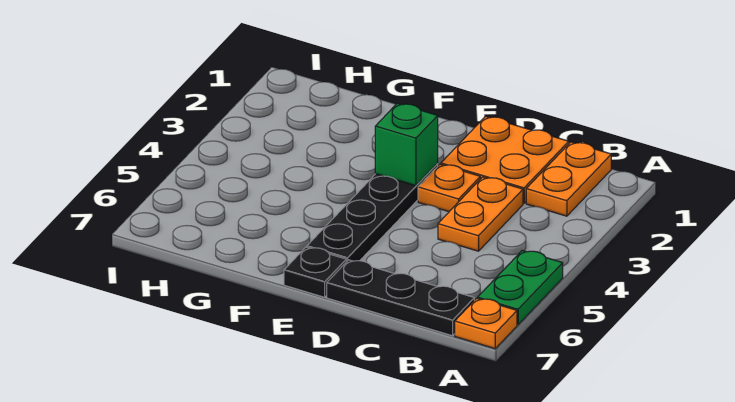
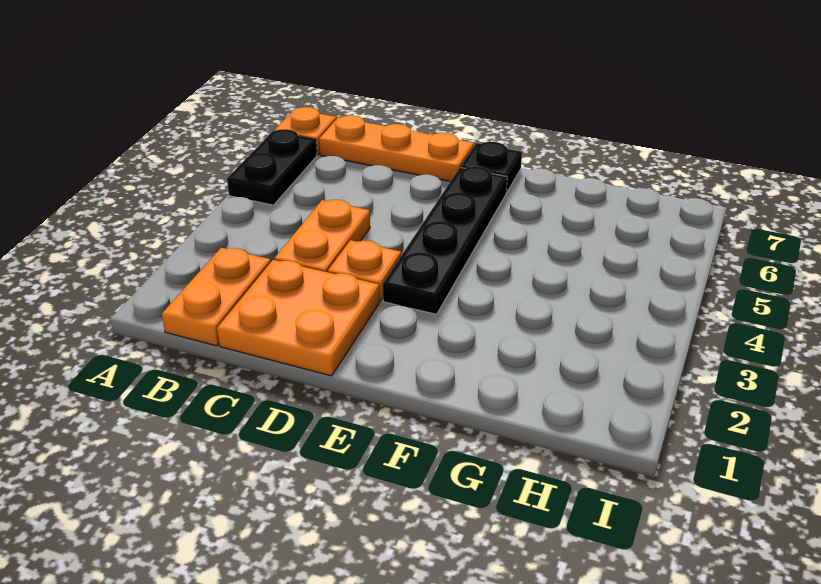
green 1x2 plate [478,250,563,325] -> black 1x2 plate [227,129,317,205]
black 1x3 plate [327,260,474,336] -> orange 1x3 plate [319,115,474,181]
green 1x1 brick [375,103,438,186] -> none

